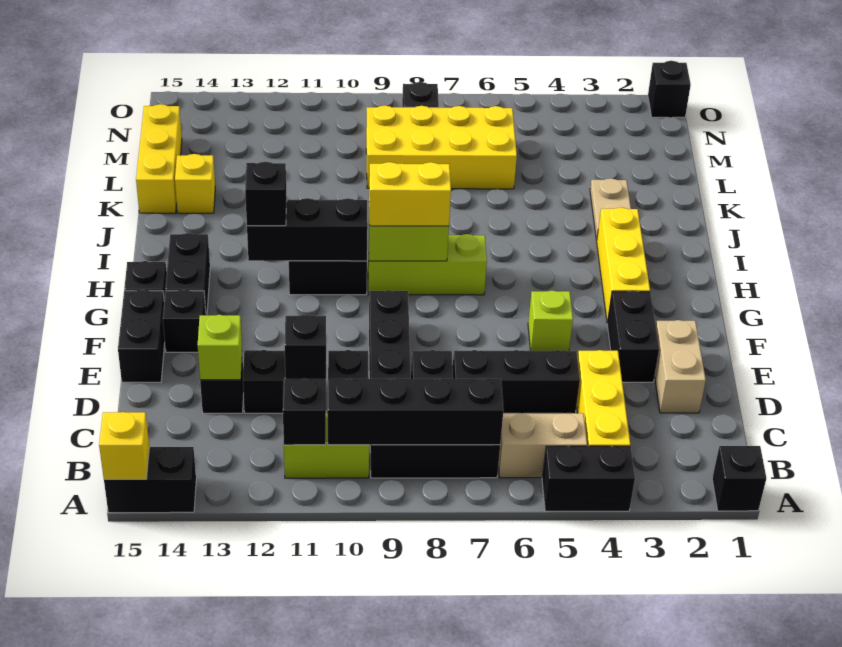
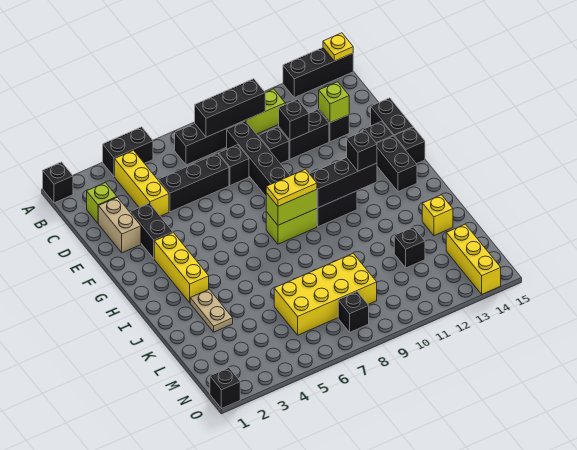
black 1x2 brick [104,447,196,513] -> black 1x3 brick [283,48,353,98]
yellow 1x1 brick [99,412,149,479] -> yellow 1x1 plate [323,33,353,61]
tan 1x2 brick [498,413,587,478] -> none
black 1x4 brick [328,378,504,445] -> black 1x3 brick [195,79,265,137]
black 1x1 brick [283,378,326,445] -> black 1x1 brick moved to [394,227,425,268]
lime 1x1 brick [528,290,573,351] -> lime 1x1 brick moved to [87,183,117,223]
lime 1x3 brick [368,234,487,295] -> lime 1x2 brick [266,209,317,244]
yellow 1x2 brick [369,162,451,226] -> yellow 1x2 plate [266,169,317,206]
yellow 1x3 brick [136,104,182,213] -> yellow 1x3 brick moved to [446,224,501,294]

